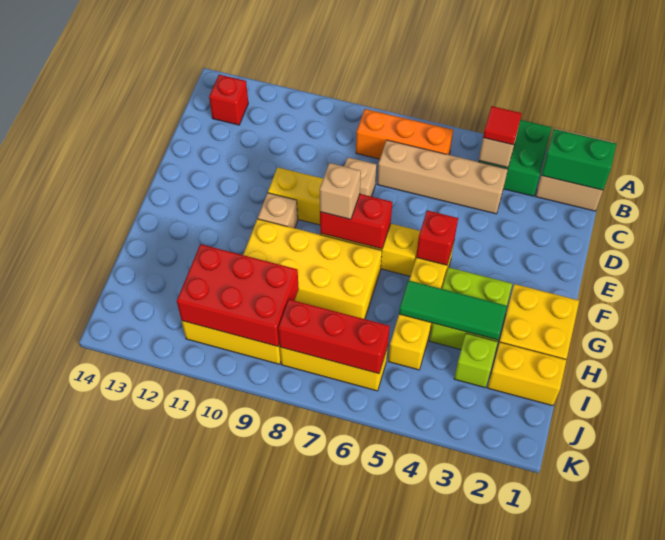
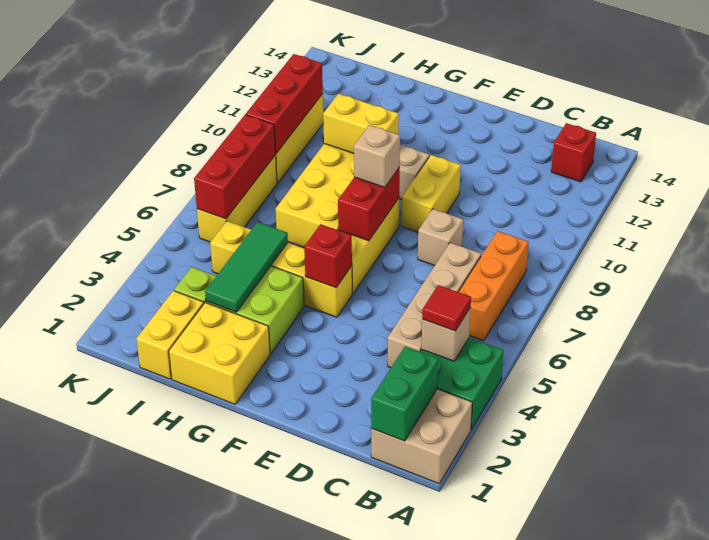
none -> yellow 1x2 brick [323,94,399,153]
red 2x3 brick [177,244,299,346] -> red 1x3 brick [246,54,323,153]

